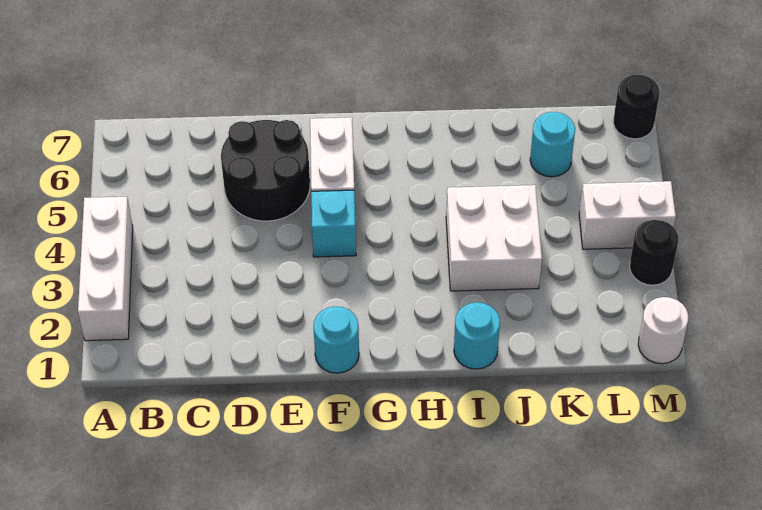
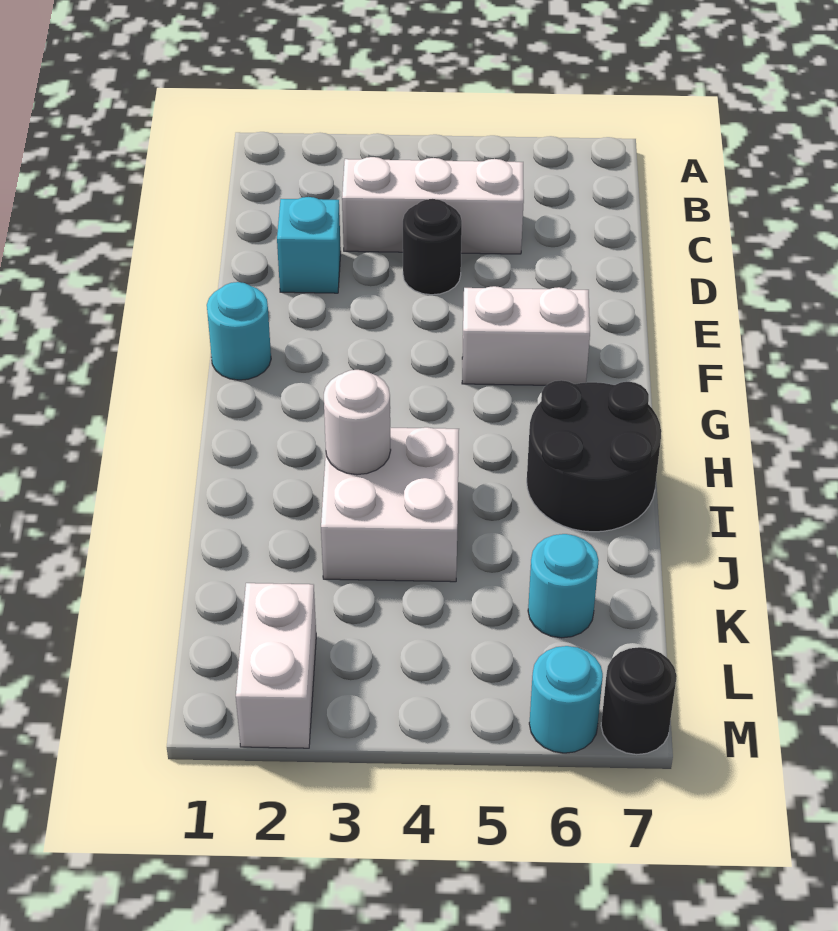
white 1x3 brick [78,197,133,341] -> white 1x3 brick moved to [342,157,524,254]
black 2x2 round brick [221,120,310,221] -> black 2x2 round brick moved to [527,380,661,532]
cyan 1x1 brick [311,190,356,257] -> cyan 1x1 brick moved to [277,197,341,293]
cyan 1x1 round brick [454,302,500,369] -> cyan 1x1 round brick moved to [529,646,603,753]
white 1x2 brick [579,181,676,249] -> white 1x2 brick moved to [236,583,316,748]
white 1x1 round brick [638,297,688,364] -> white 1x1 round brick moved to [324,370,391,475]
black 1x1 round brick [630,219,678,285] -> black 1x1 round brick moved to [403,199,462,295]

